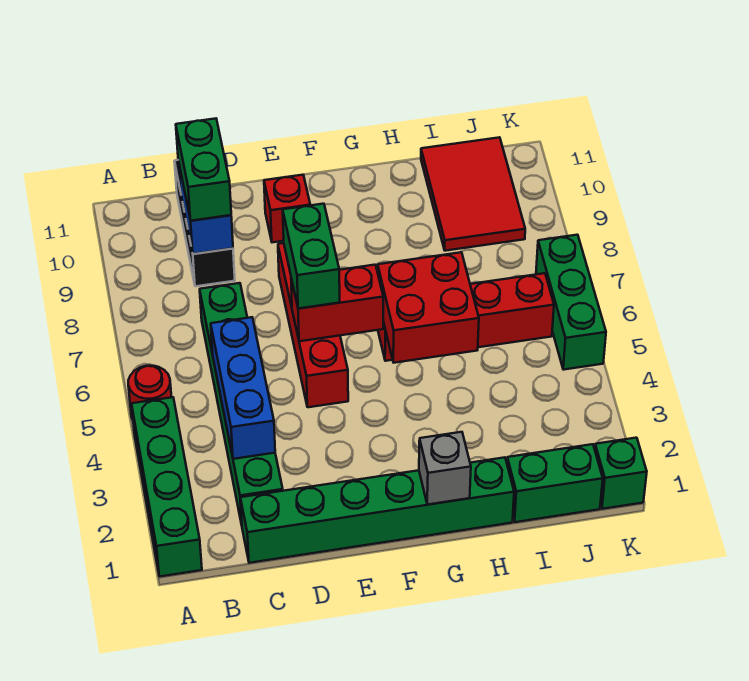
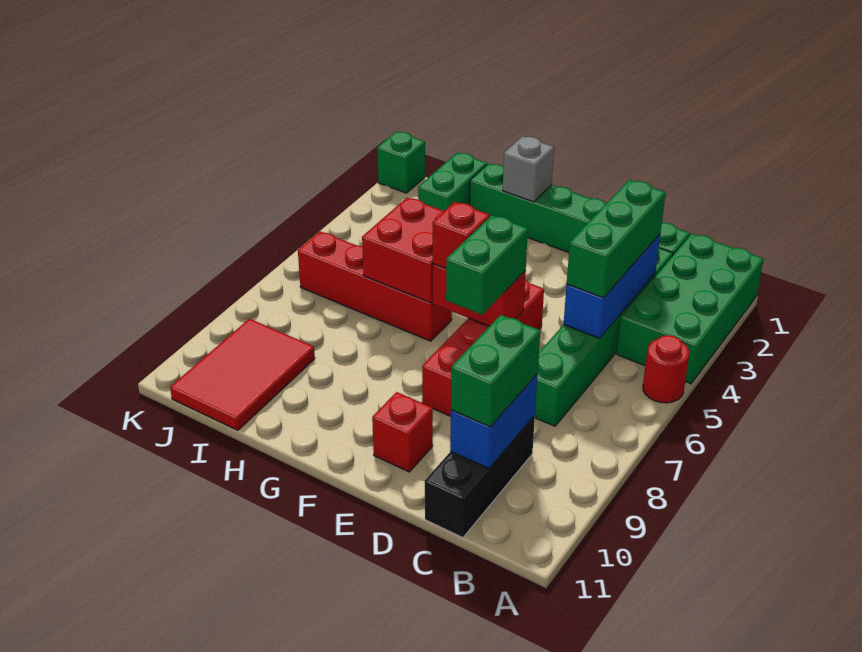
green 1x4 brick [132,397,202,576] -> green 2x4 brick [617,234,764,384]
none -> red 1x1 brick [433,202,490,268]
green 1x2 brick [507,444,603,522] -> green 1x2 brick turned to [418,153,487,211]
green 1x3 brick [536,235,606,370] -> green 1x3 brick moved to [567,180,666,298]

